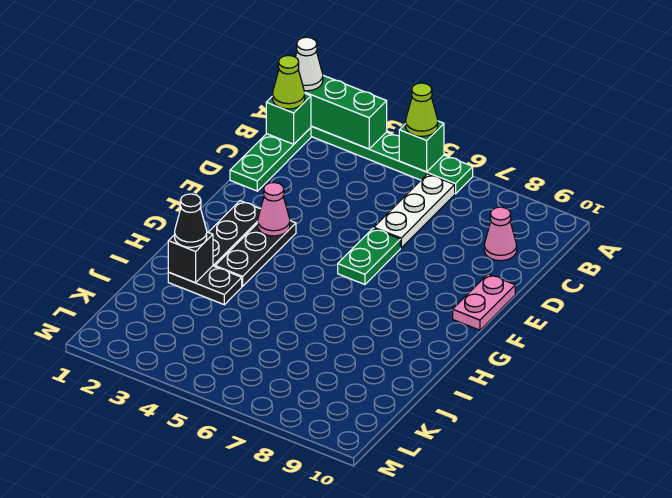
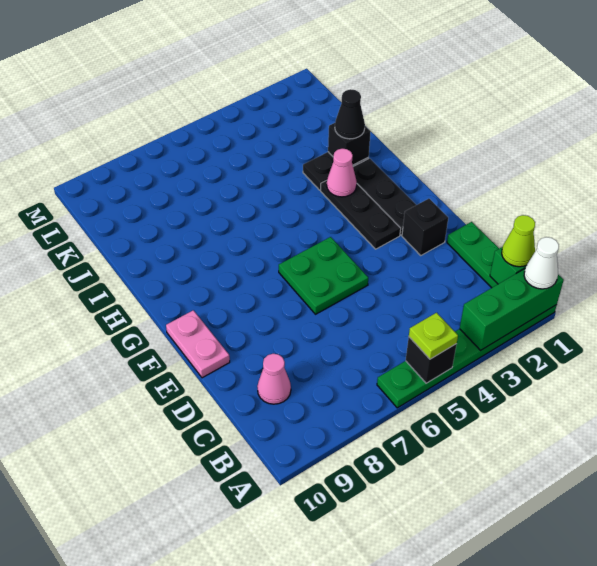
green 1x1 brick [399,121,444,172] -> black 1x1 brick [406,337,457,383]
lime 1x1 cone [406,83,438,136] -> lime 1x1 plate [409,313,458,359]
white 1x3 plate [374,174,455,248] -> none
none -> black 1x1 brick [402,199,448,255]
green 1x2 plate [338,228,400,284] -> green 2x2 plate [279,237,368,314]
pink 1x1 cone [258,183,290,236] -> pink 1x1 cone moved to [327,149,357,197]

